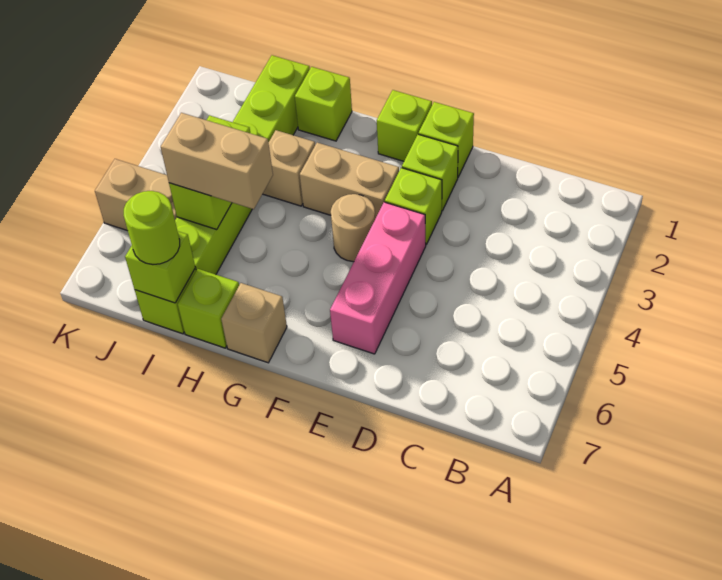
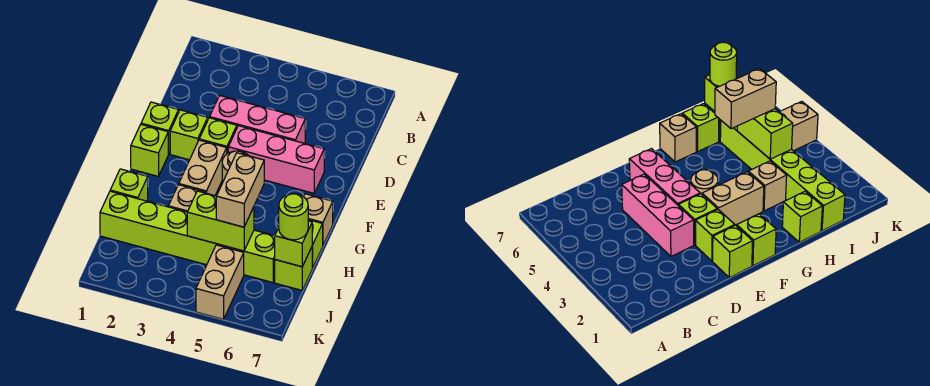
none -> pink 1x3 brick [210,96,305,143]

